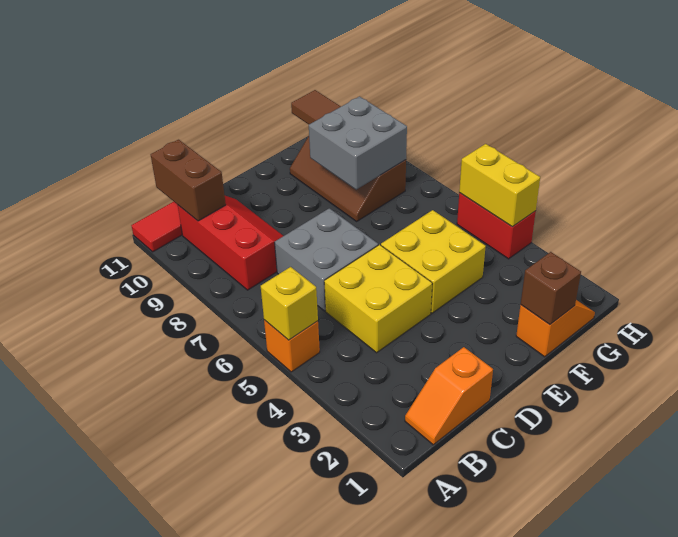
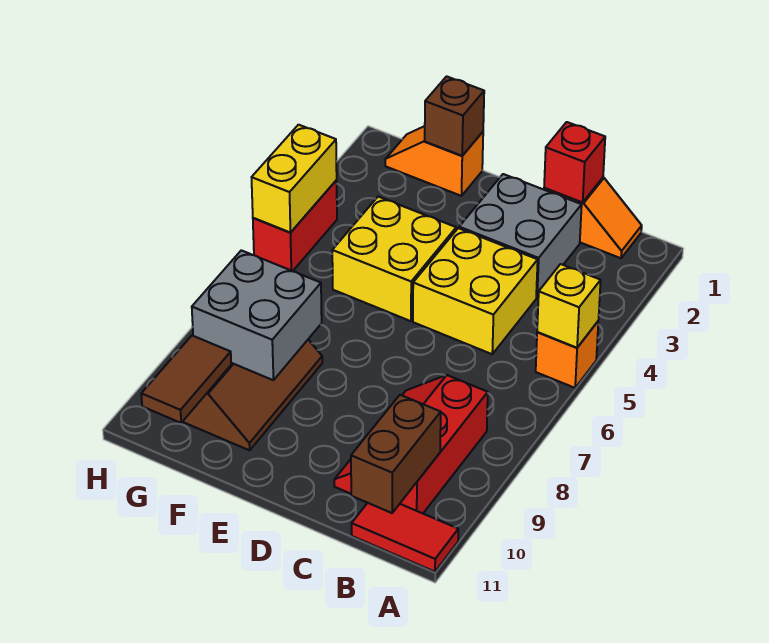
none -> red 1x1 brick [544,122,605,202]
grey 2x2 brick [275,208,378,311] -> grey 2x2 brick moved to [459,174,582,297]

